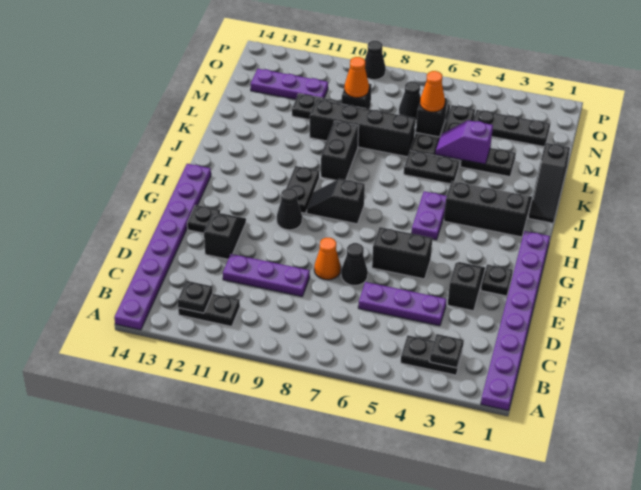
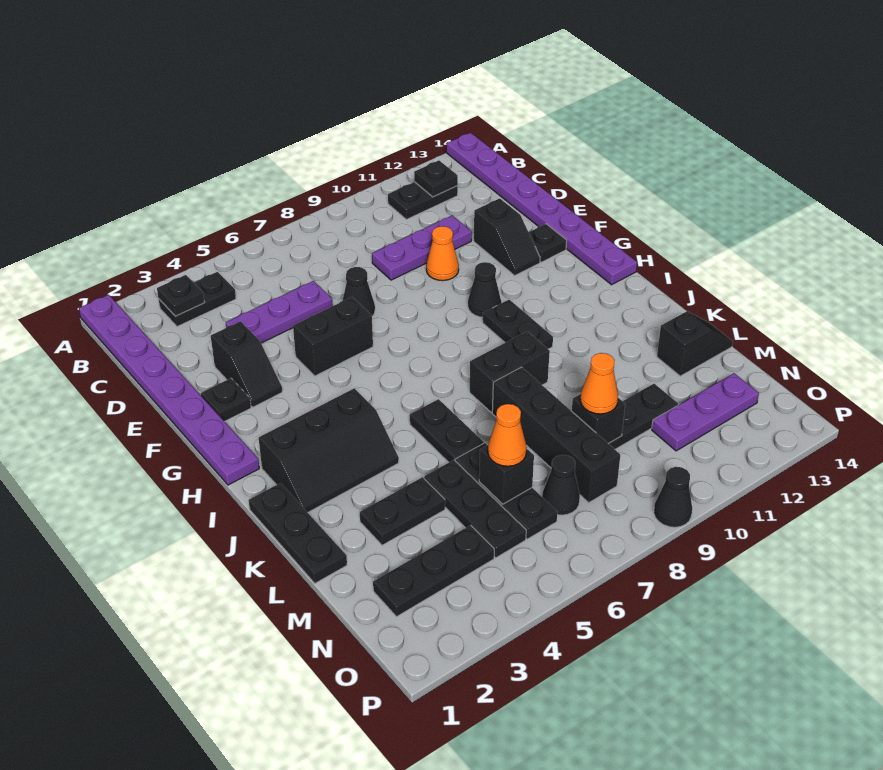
orange 1x1 cone [314,238,341,280] -> orange 1x1 cone moved to [426,226,459,281]
purple 1x2 plate [412,191,447,240] -> none
black 1x2 slope [307,179,365,224] -> black 1x2 slope moved to [657,311,733,376]
black 1x3 slope [528,143,570,223] -> black 1x3 plate [249,483,347,583]
black 1x2 brick [321,121,359,180] -> black 1x2 brick turned to [470,331,550,413]
black 1x2 plate [404,151,460,184] -> black 1x2 plate turned to [410,399,484,462]
purple 1x2 slope [436,120,493,164] -> none
black 1x4 brick [310,99,415,157] -> black 1x4 brick turned to [492,367,620,503]

